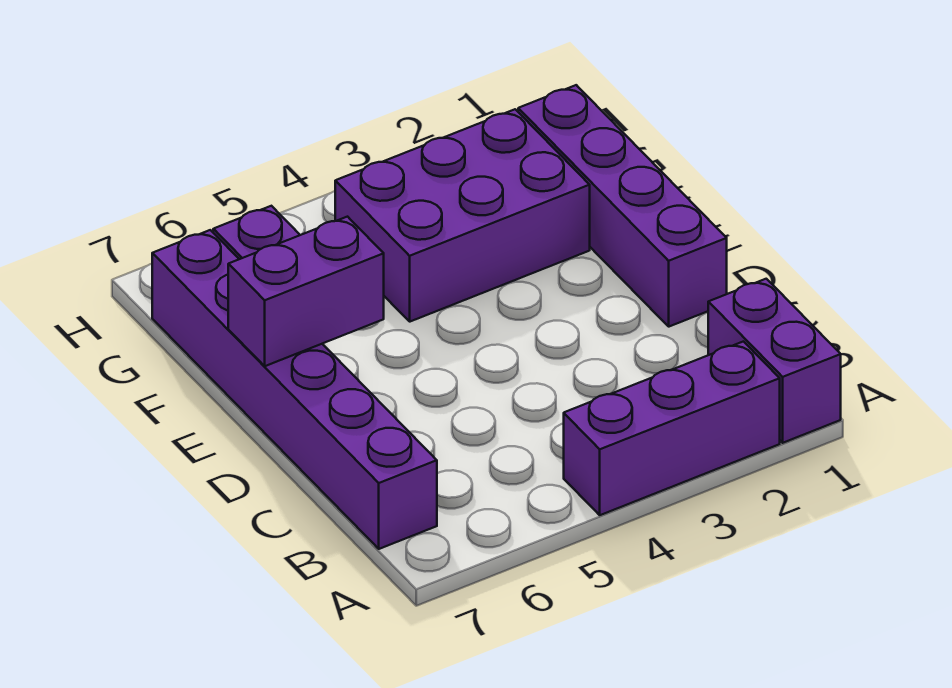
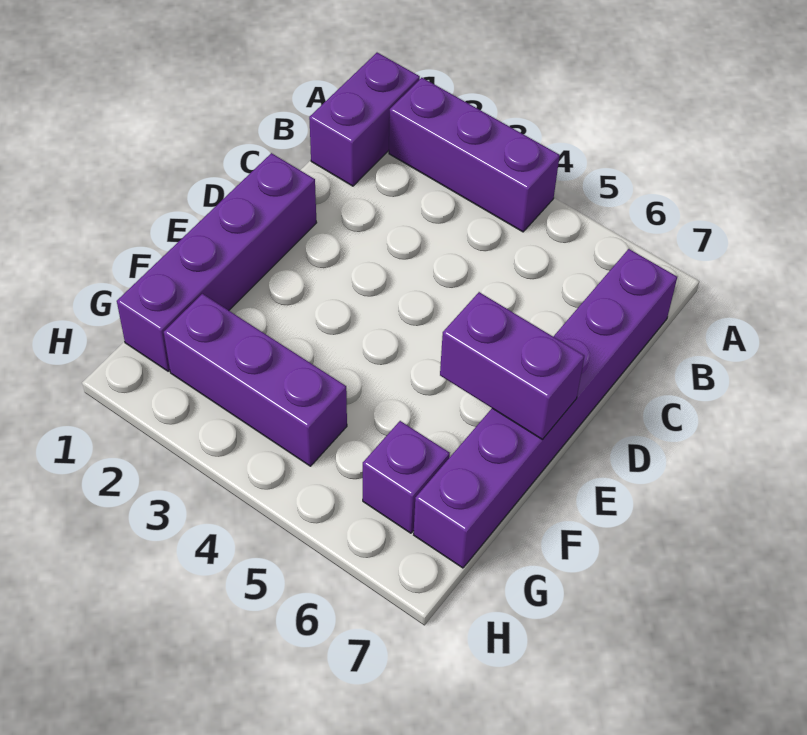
purple 2x3 brick [335,109,590,322] -> purple 1x3 brick [164,294,347,466]

